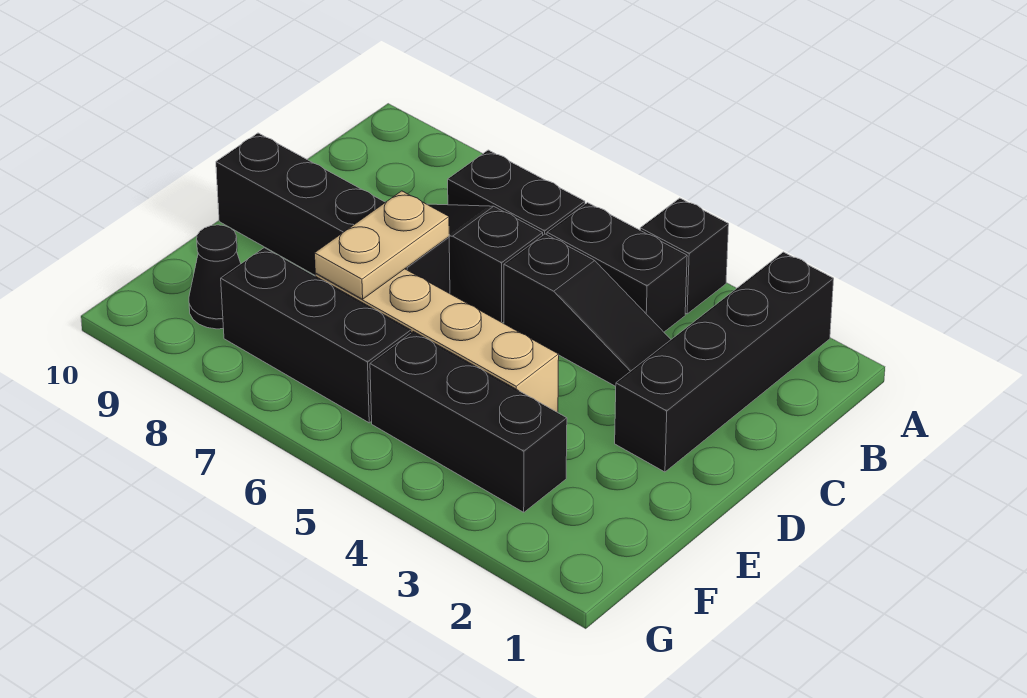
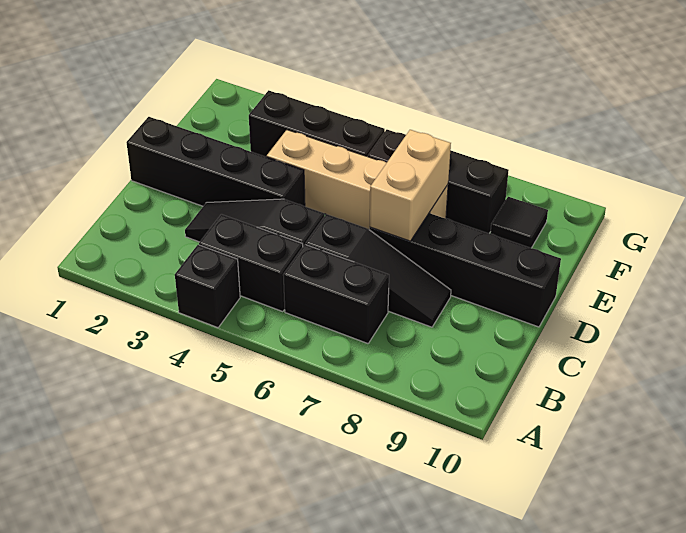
black 1x4 brick [615,252,834,472] -> black 1x4 brick turned to [126,117,305,206]
tan 1x2 plate [315,191,449,299] -> tan 1x2 brick [370,130,451,241]
black 1x1 cone [189,225,241,329] -> black 1x1 tile [490,197,548,248]

